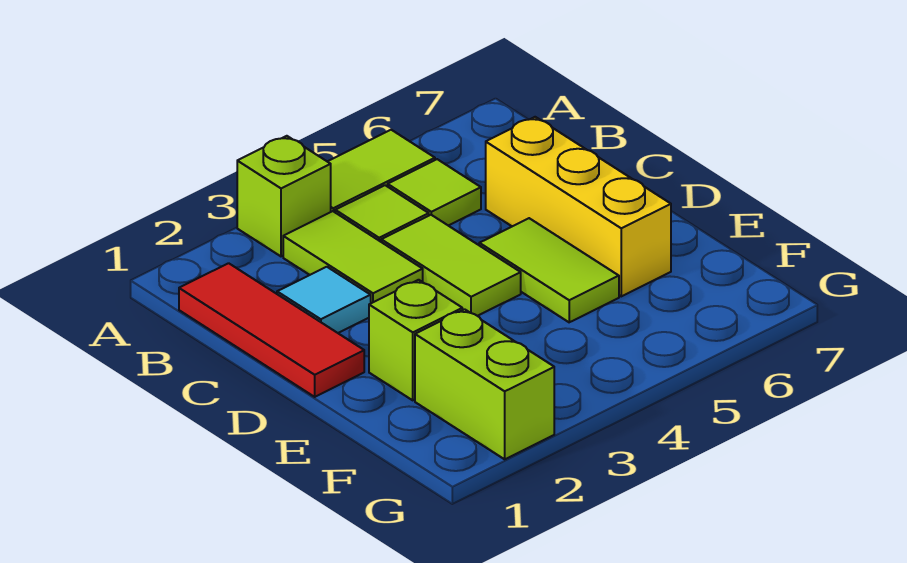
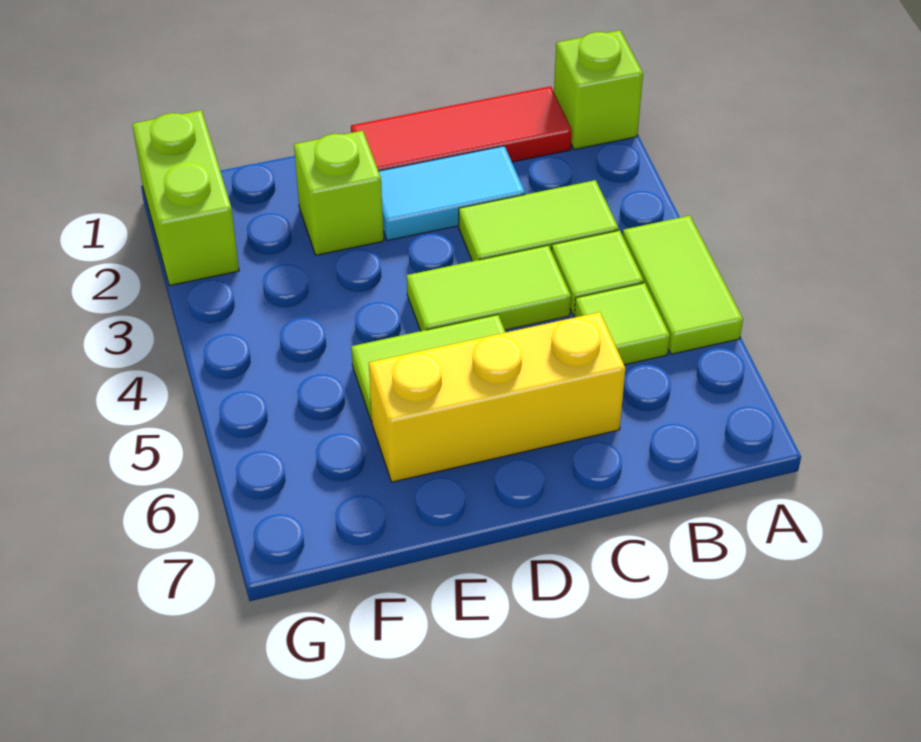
lime 1x1 brick [237,136,331,256] -> lime 1x1 brick moved to [554,30,643,149]
cyan 1x1 tile [277,267,371,333] -> cyan 1x2 tile [379,146,525,241]
lime 1x2 brick [415,309,554,459] -> lime 1x2 brick turned to [132,110,239,286]

